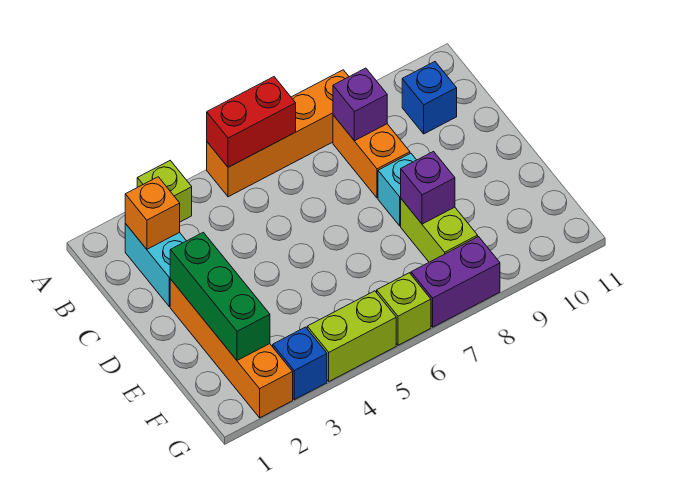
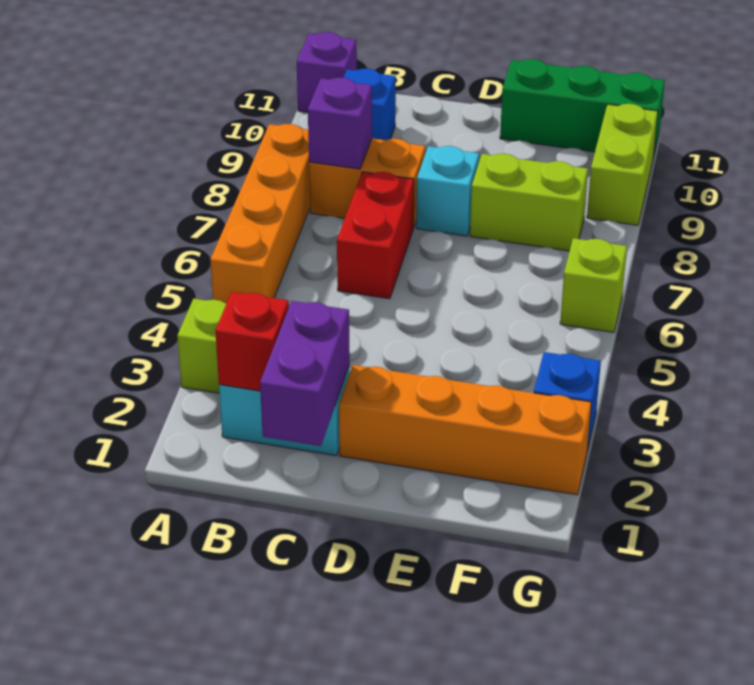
red 1x2 brick [207,77,296,167] -> red 1x2 brick moved to [337,172,414,299]
orange 1x1 brick [125,177,180,249] -> red 1x1 brick [215,292,289,391]
green 1x3 brick [170,232,270,360] -> green 1x3 brick moved to [500,59,665,158]
purple 1x1 brick [401,152,455,224] -> purple 1x1 brick moved to [297,32,357,112]
lime 1x2 brick [307,291,396,381] -> lime 1x2 brick moved to [587,104,658,225]
purple 1x2 brick [411,237,500,327] -> purple 1x2 brick moved to [260,301,350,446]

